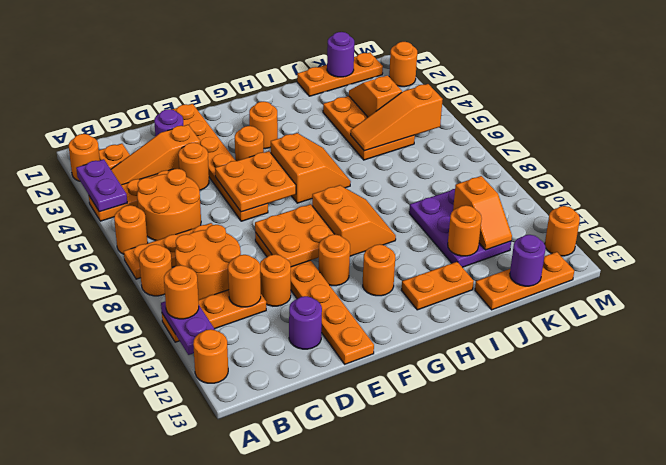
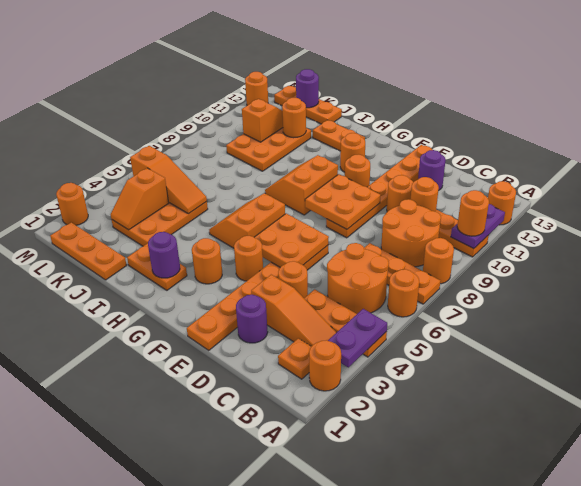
none -> orange 1x2 plate [127,243,187,290]
purple 2x3 plate [409,189,511,267] -> orange 2x3 plate [226,128,311,171]
purple 1x1 round brick [327,32,354,77] -> purple 1x1 round brick moved to [148,232,180,278]

